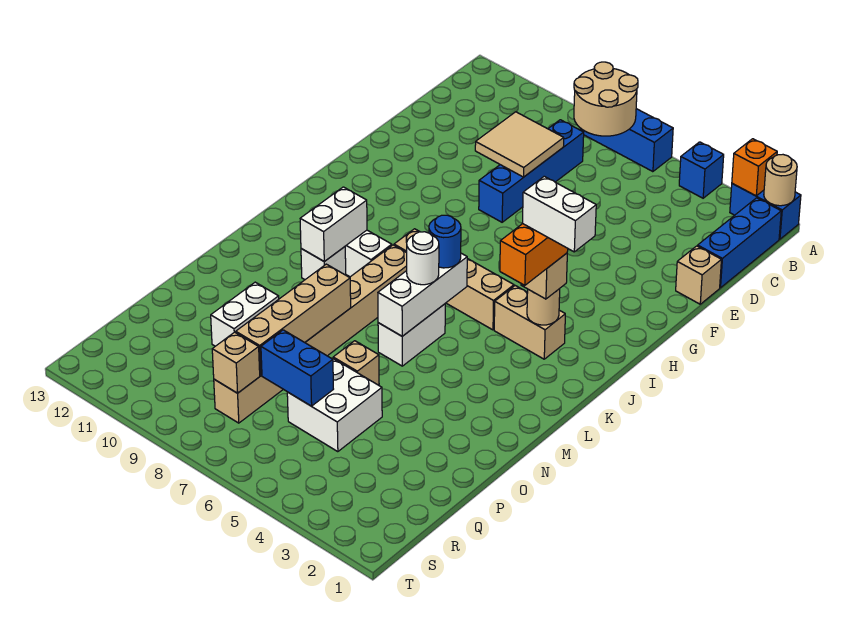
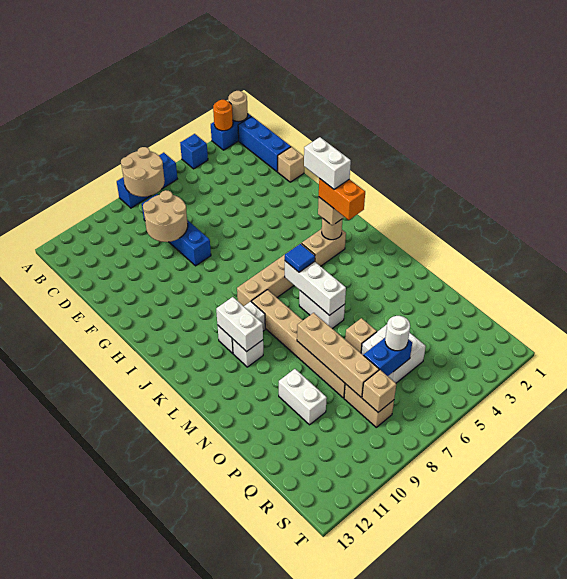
orange 1x1 brick [732,139,777,196] -> orange 1x1 round brick [213,100,233,131]
tan 2x2 tile [475,112,564,177] -> tan 2x2 round brick [143,190,188,242]
white 1x2 brick [523,176,596,252] -> white 1x2 brick turned to [304,137,351,189]
blue 1x1 round brick [429,215,461,268] -> blue 1x1 tile [285,244,315,272]
white 1x1 round brick [407,232,439,285] -> white 1x1 round brick moved to [385,316,410,351]

